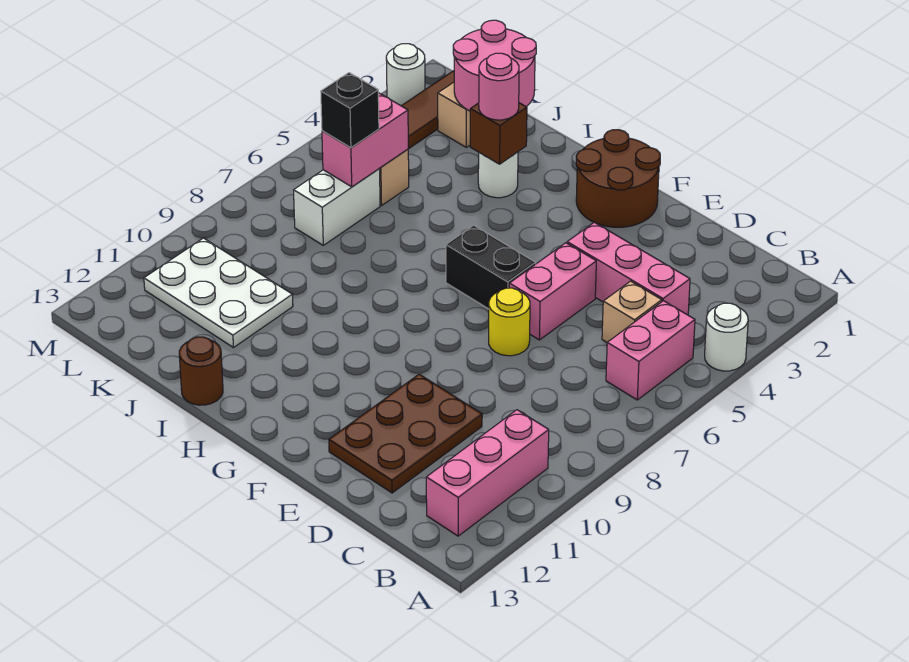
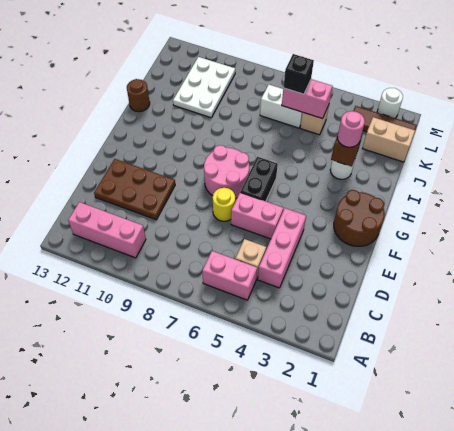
white 1x1 round brick [705,303,748,371] -> none
pink 2x2 round brick [453,20,536,111] -> pink 2x2 round brick moved to [204,145,249,199]

